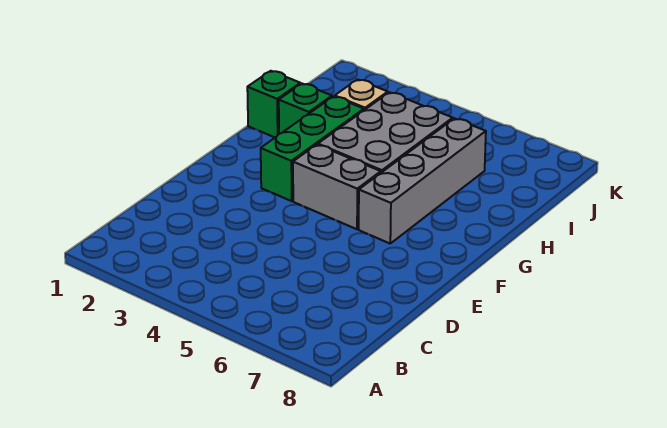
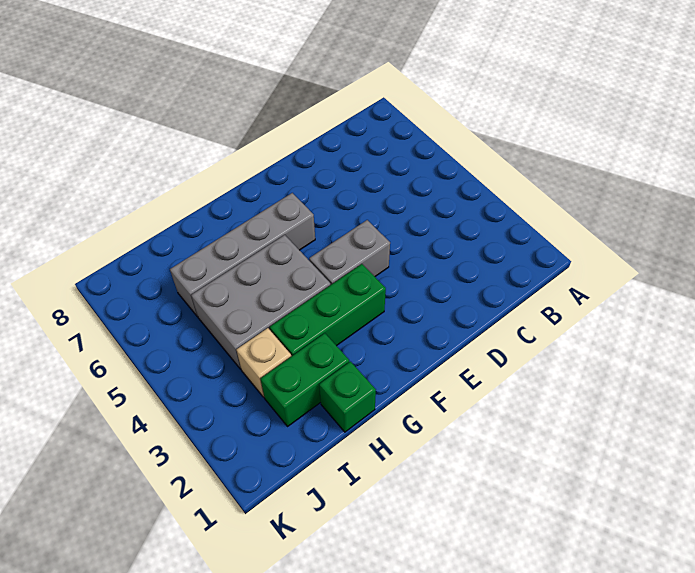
grey 1x2 brick [293,145,381,229] -> grey 1x2 brick turned to [309,220,390,285]
green 1x1 brick [279,84,332,134] -> green 1x2 brick [260,333,349,426]

